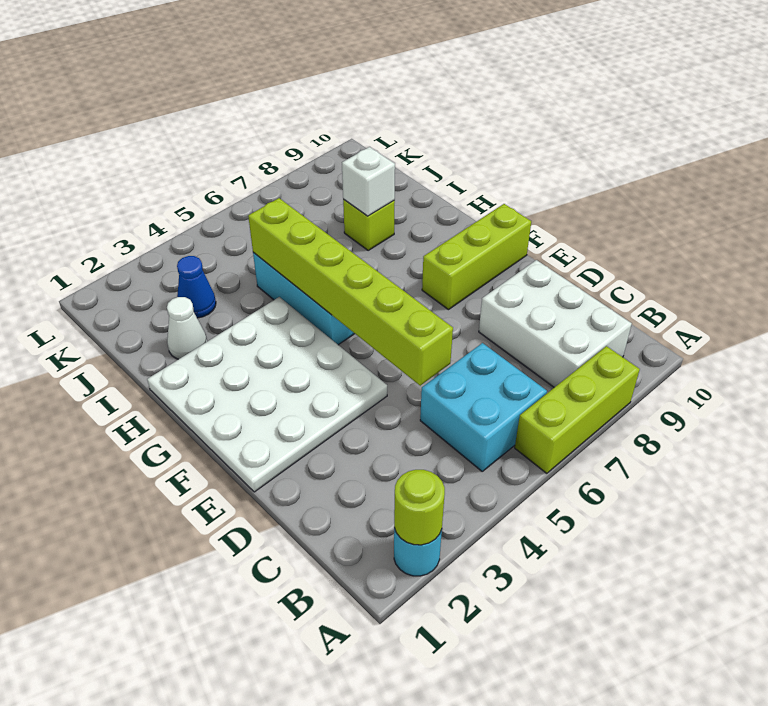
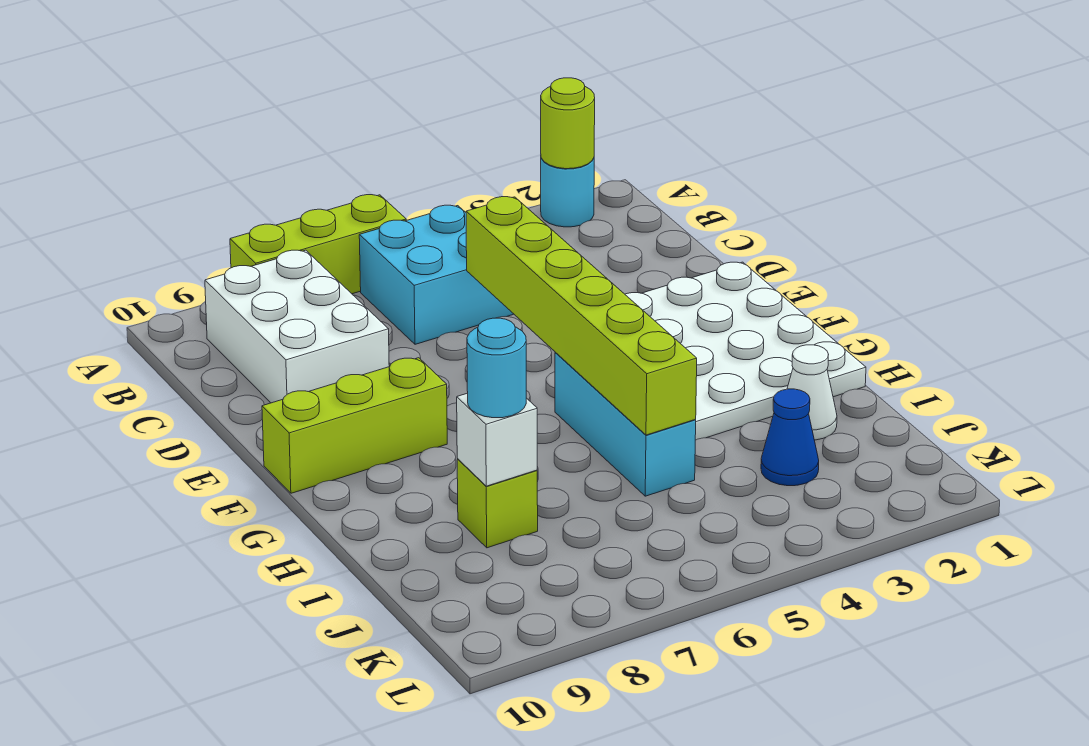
none -> cyan 1x1 round brick [467,318,526,418]

